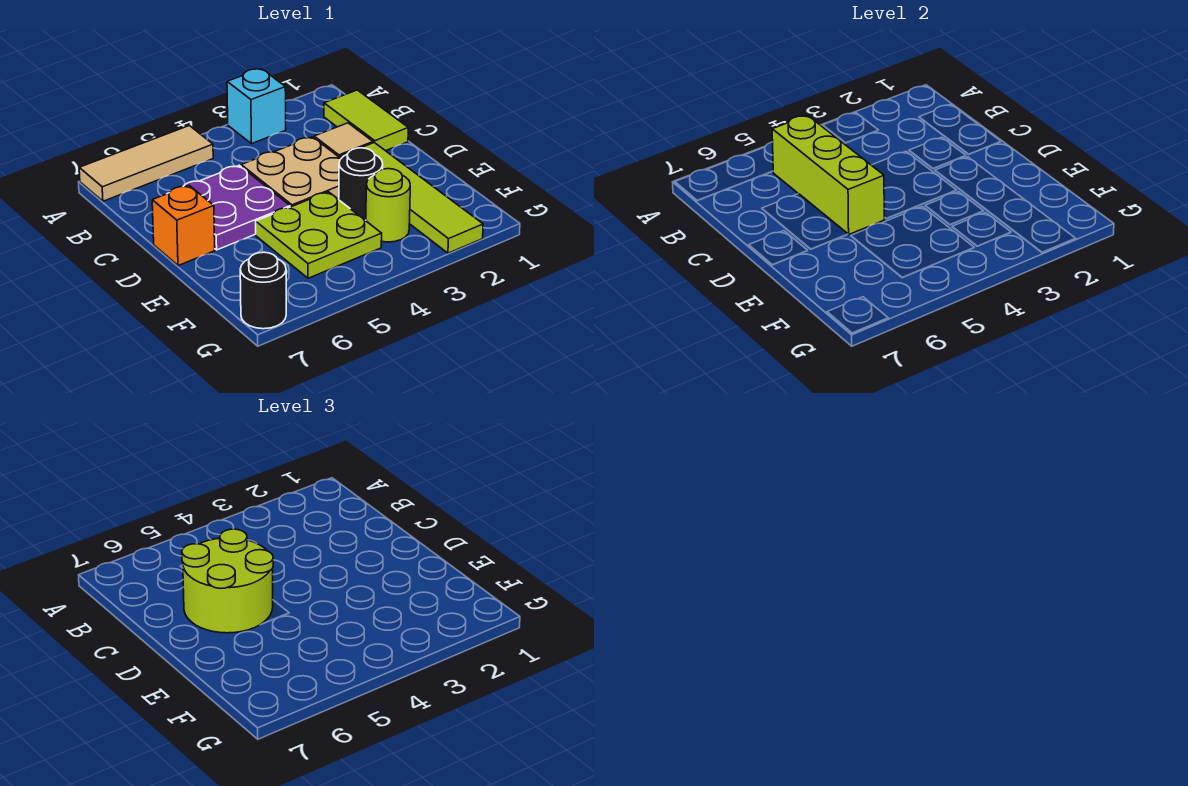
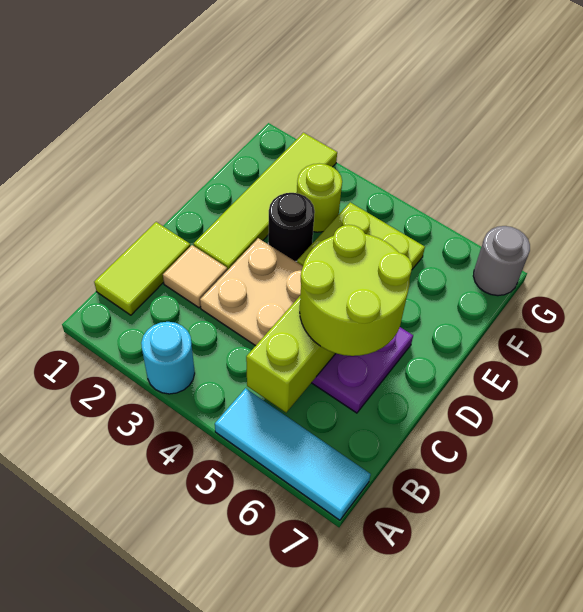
cyan 1x1 brick [227,69,286,144] -> cyan 1x1 round brick [141,322,195,394]
tan 1x3 tile [79,126,213,201] -> cyan 1x3 tile [215,388,371,520]
orange 1x1 brick [152,185,215,266] -> none
black 1x1 round brick [240,252,286,329] -> grey 1x1 round brick [473,226,530,296]

